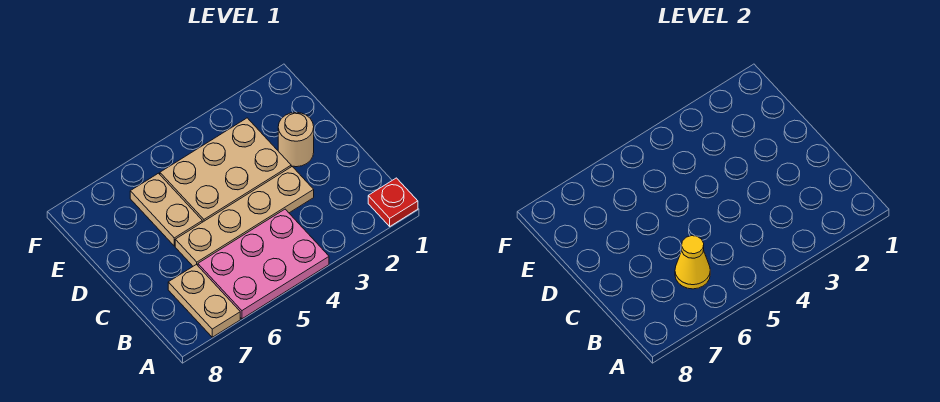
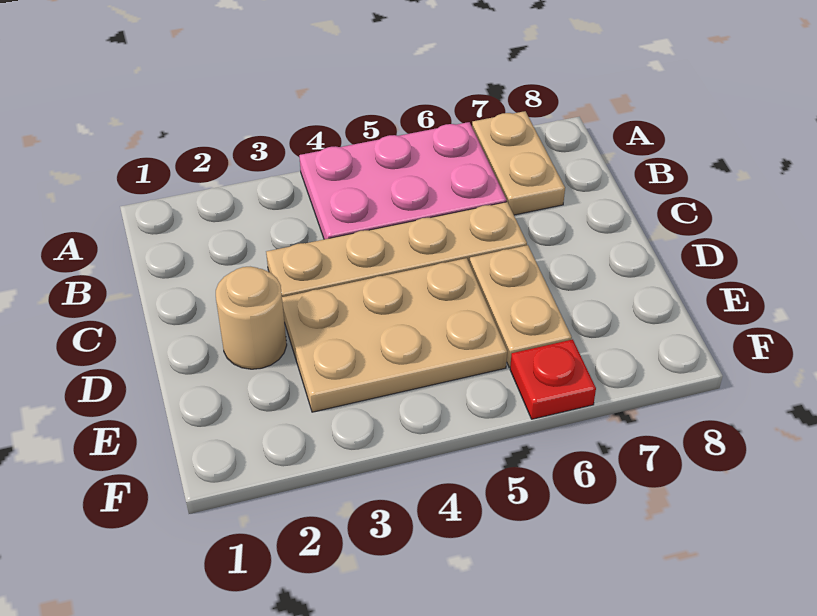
red 1x1 plate [368,178,418,226] -> red 1x1 plate moved to [510,339,596,419]
yellow 1x1 cone [675,236,710,289] -> none

